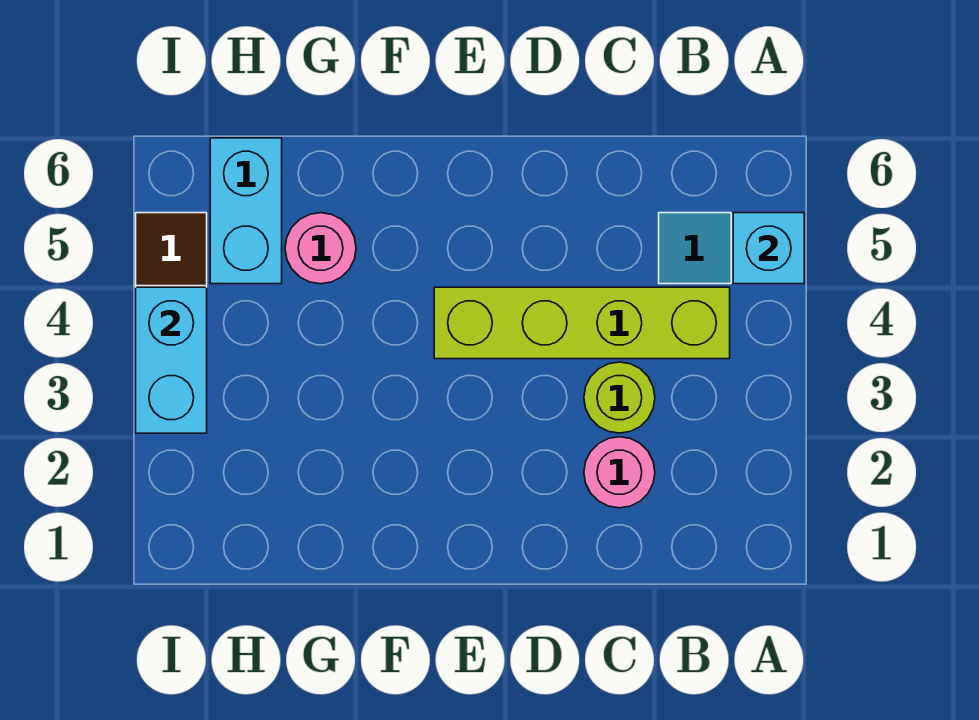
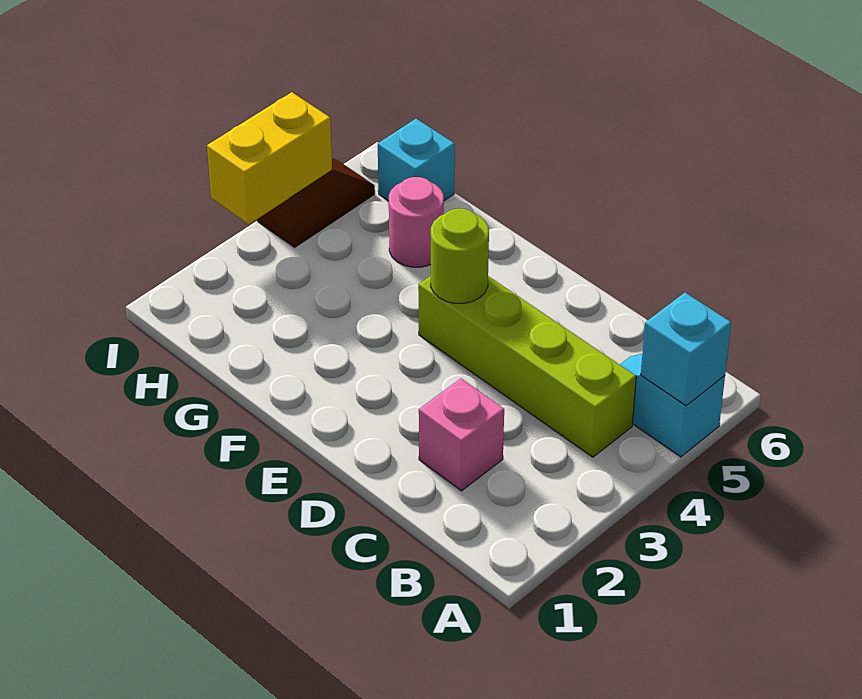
pink 1x1 round brick [584,437,655,508] -> pink 1x1 brick [419,378,504,491]
lime 1x1 round brick [584,362,655,433] -> lime 1x1 round brick moved to [431,209,489,303]
cyan 1x2 brick [210,138,282,284] -> cyan 1x1 brick [378,119,455,201]
cyan 1x2 brick [136,287,207,433] -> yellow 1x2 brick [207,92,332,224]

